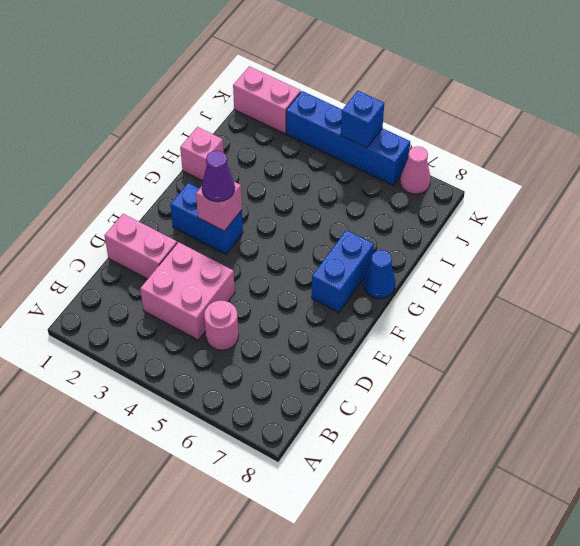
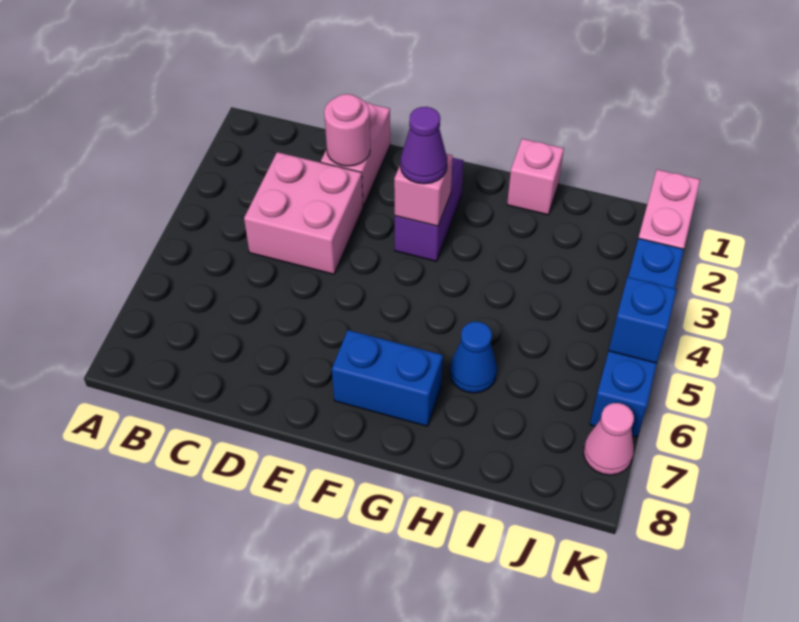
pink 1x1 round brick [204,301,238,350] -> pink 1x1 round brick moved to [324,94,370,166]
blue 1x2 brick [170,183,243,254] -> purple 1x2 brick [395,158,464,261]
blue 1x1 cone [364,250,395,298] -> blue 1x1 cone moved to [450,322,497,393]

